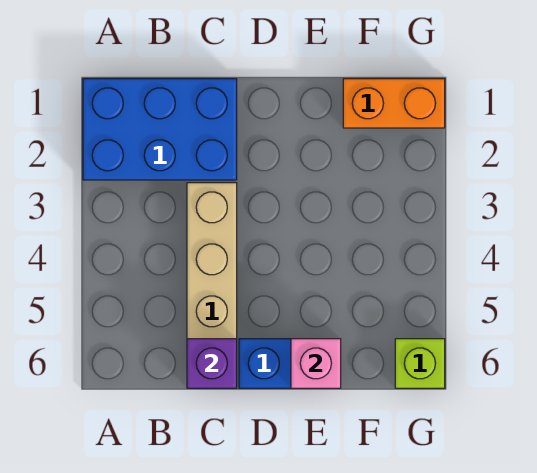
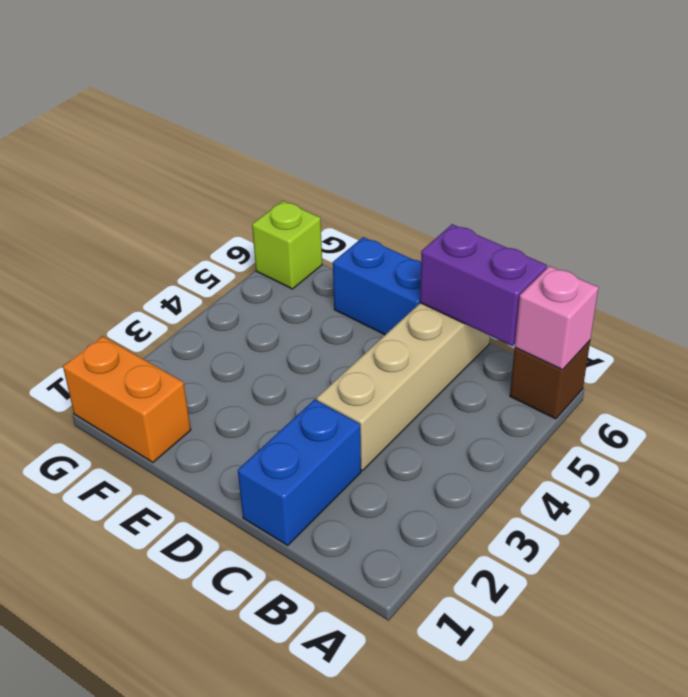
blue 2x3 brick [83,79,237,180] -> blue 1x2 brick [238,400,361,546]
none -> brown 1x1 brick [510,341,590,419]
purple 1x1 brick [187,339,237,388] -> purple 1x2 brick [420,224,547,346]
pink 1x1 brick [291,339,341,388] -> pink 1x1 brick moved to [515,266,598,370]

